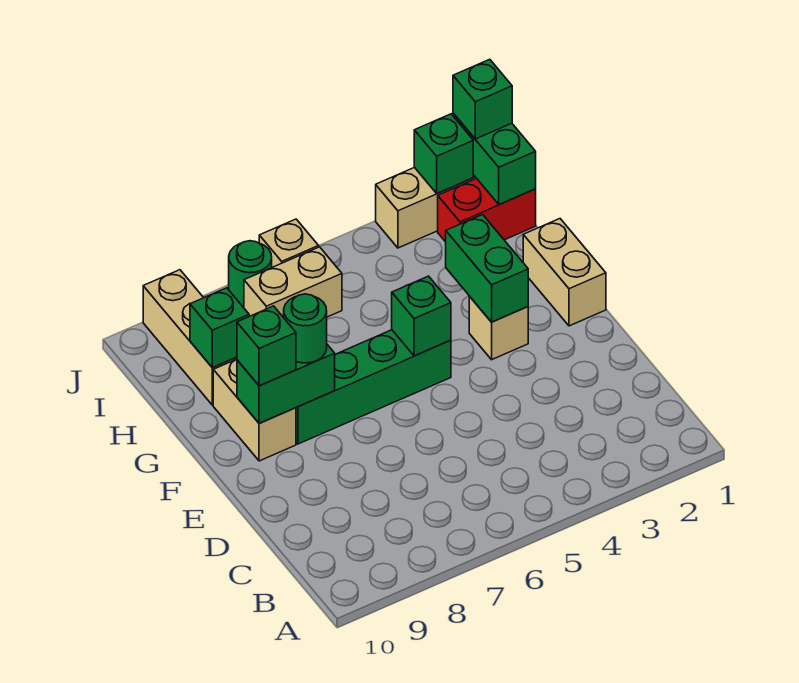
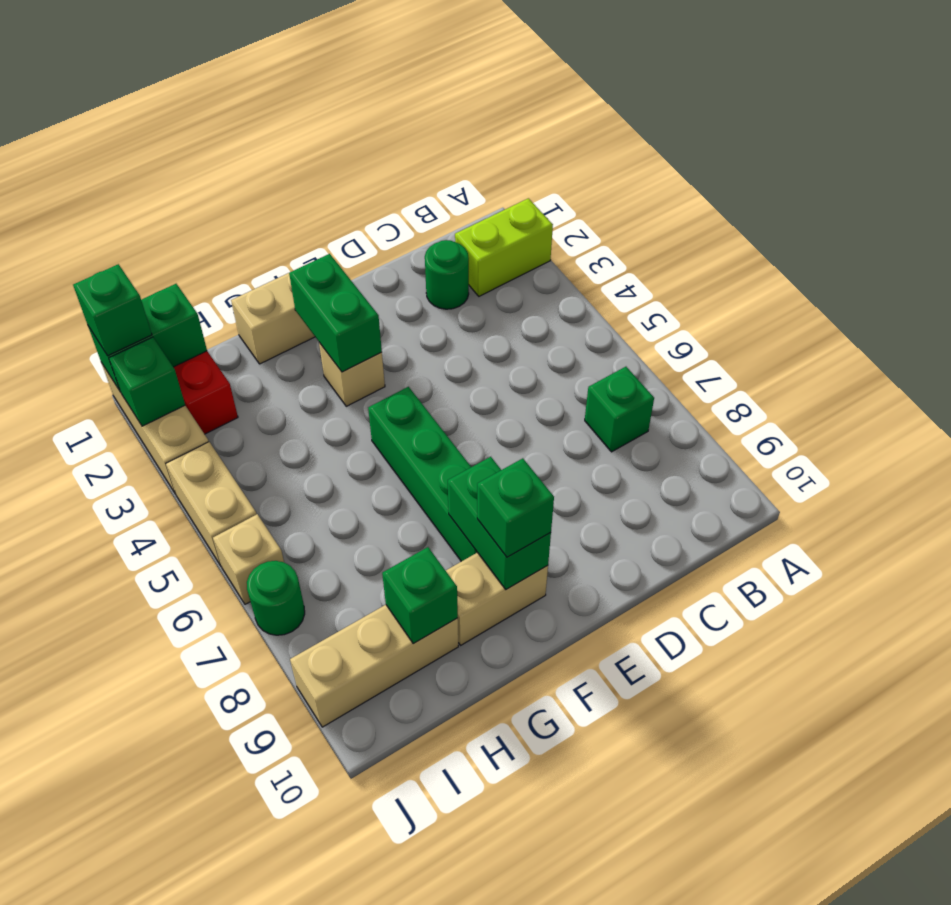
none -> lime 1x2 brick [455,198,553,296]
green 1x2 brick [446,215,528,322] -> green 1x2 brick turned to [289,254,382,372]
green 1x1 brick [392,276,451,356] -> green 1x1 brick moved to [585,367,654,452]
green 1x1 round brick [284,294,327,363] -> green 1x1 round brick moved to [425,240,469,309]
tan 1x2 brick [244,247,342,318] -> tan 1x2 brick moved to [166,442,256,566]

